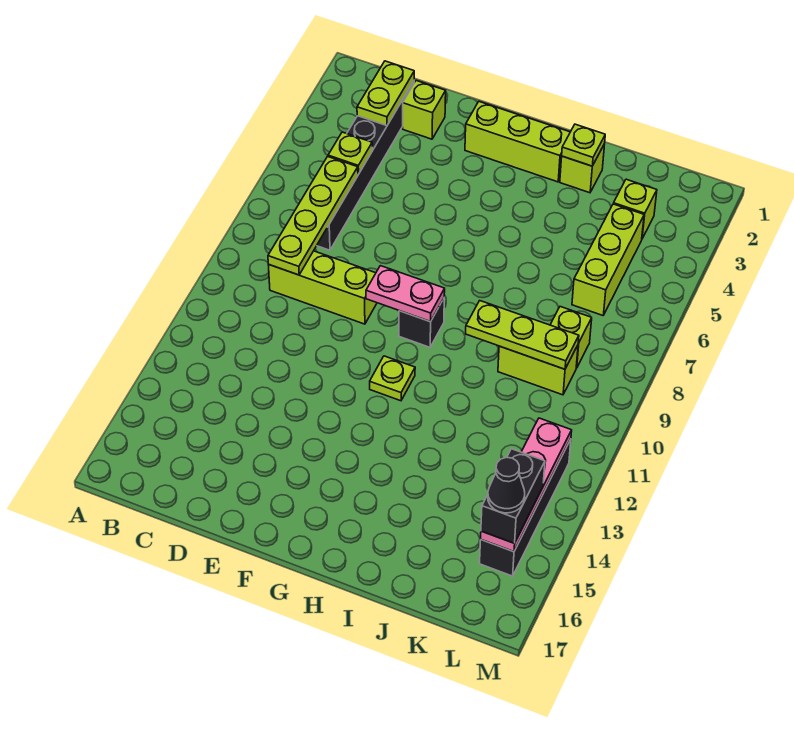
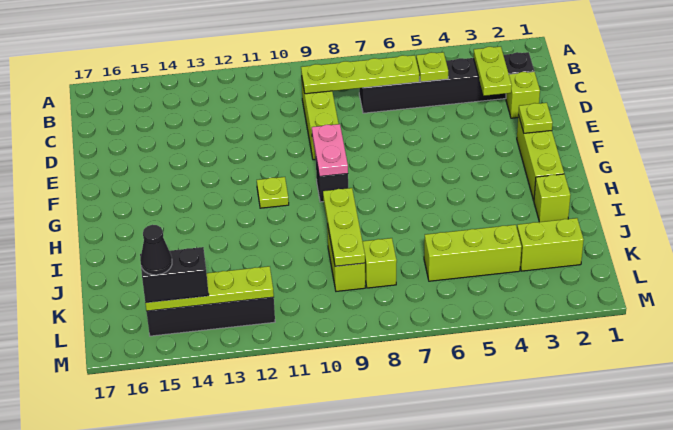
lime 1x2 plate [357,61,414,126] -> lime 1x2 plate turned to [473,47,512,96]
lime 1x1 plate [562,124,605,166] -> lime 1x1 plate moved to [518,103,553,133]
lime 1x1 brick [614,179,657,238] -> lime 1x2 brick [517,218,584,271]
pink 1x4 plate [481,418,572,552] -> lime 1x4 plate [145,266,274,311]

